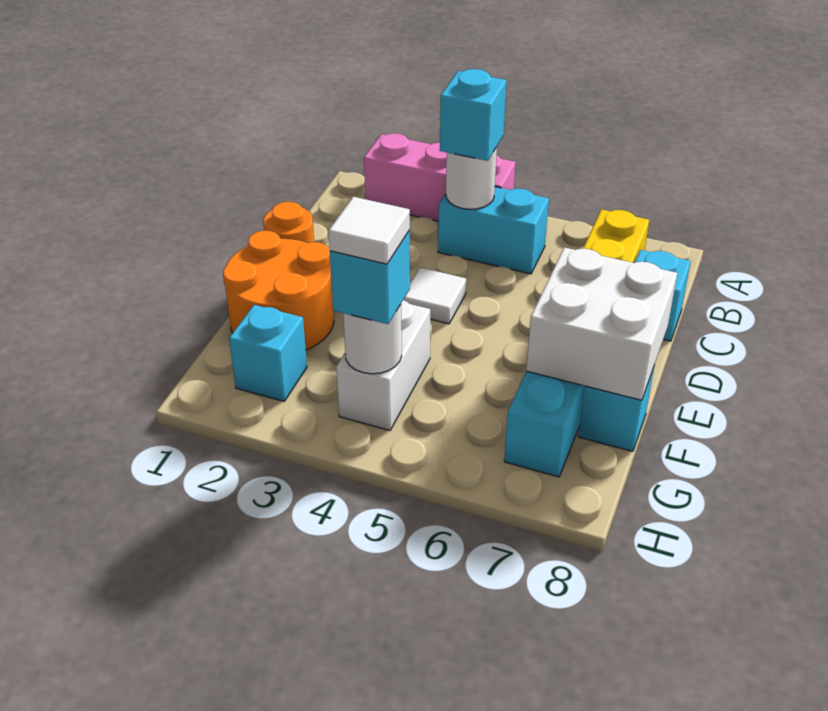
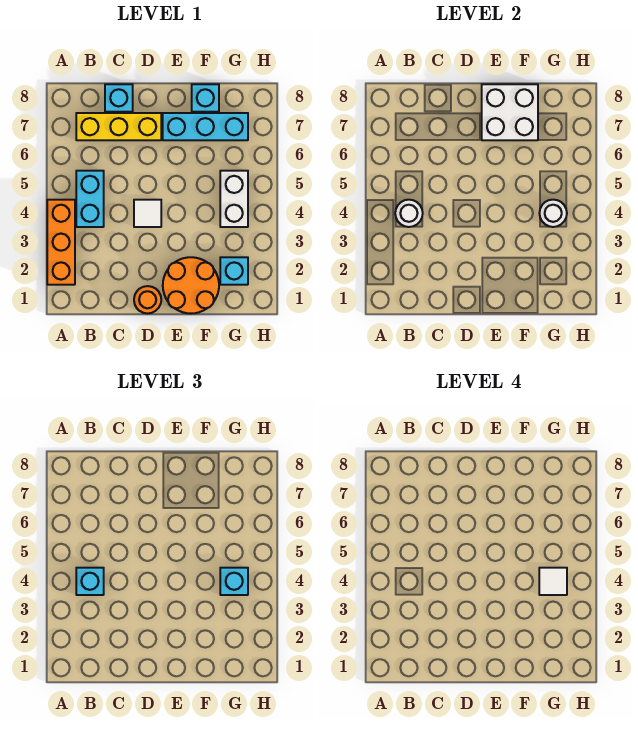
pink 1x3 brick [364,133,516,221] -> orange 1x3 brick [47,200,75,285]
white 1x2 brick [336,300,430,430] -> white 1x2 brick turned to [220,171,248,227]

